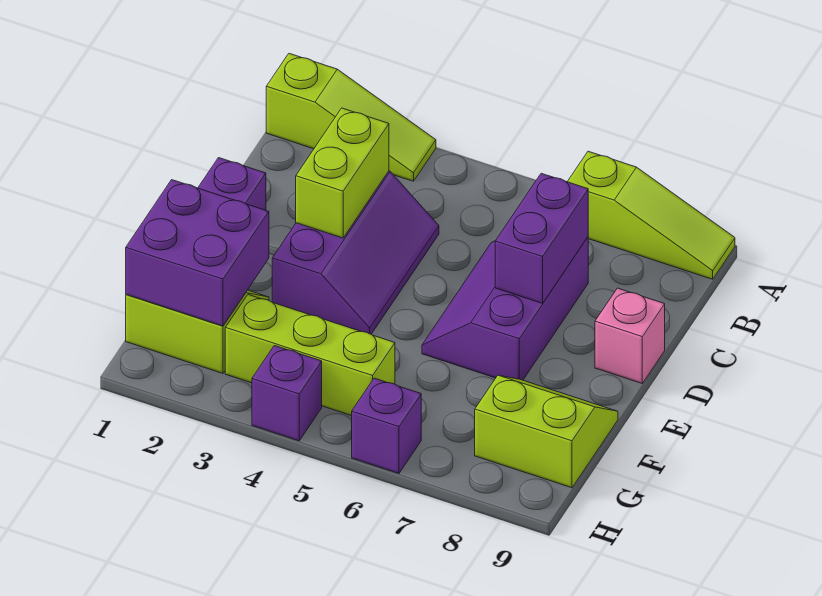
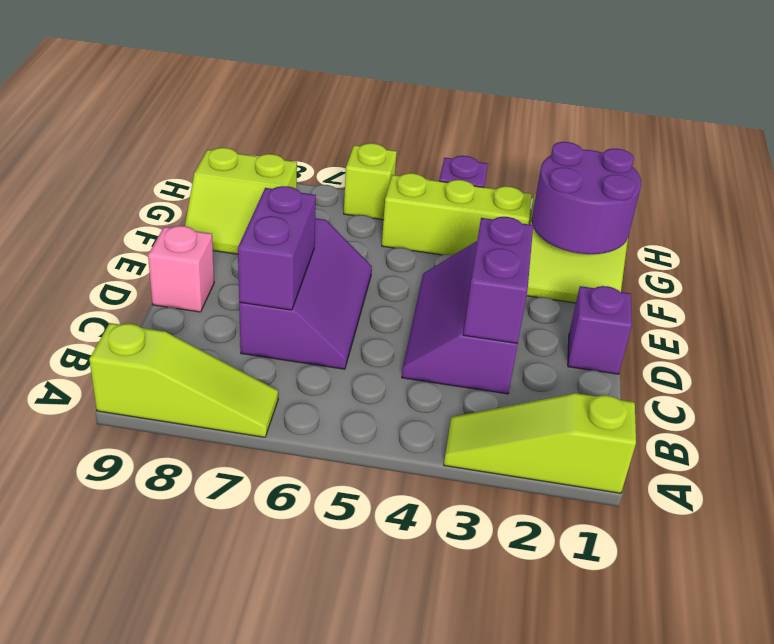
lime 1x3 slope [567,151,735,279] -> lime 1x3 slope turned to [89,323,278,437]
lime 1x2 brick [296,108,389,238] -> purple 1x2 brick [463,217,533,343]
purple 2x2 brick [126,180,269,326] -> purple 2x2 round brick [532,142,641,254]
purple 1x1 brick [352,378,421,473] -> lime 1x1 brick [344,143,397,220]

